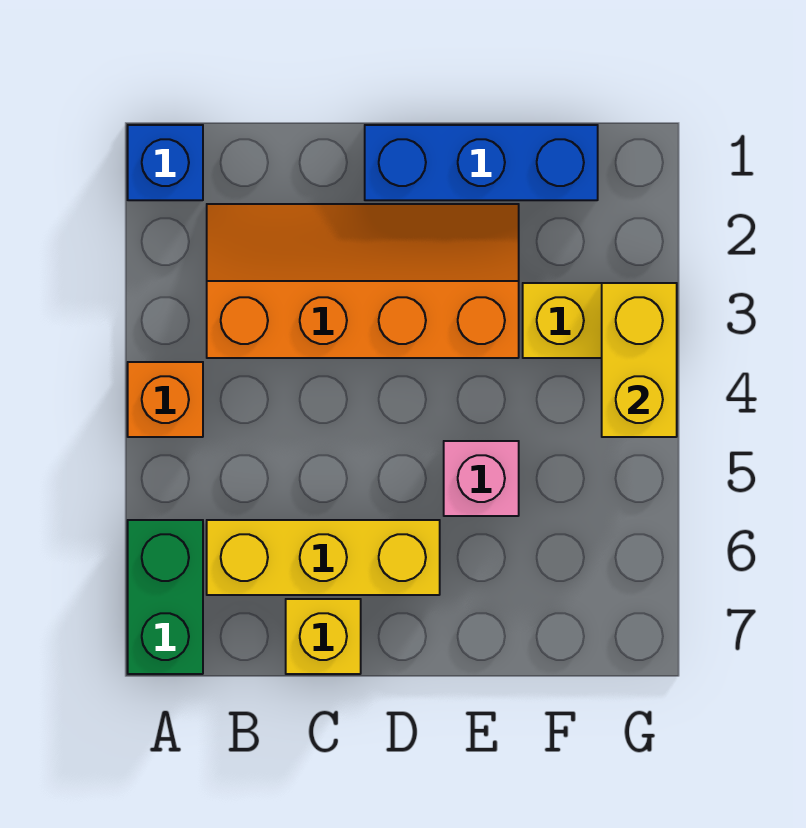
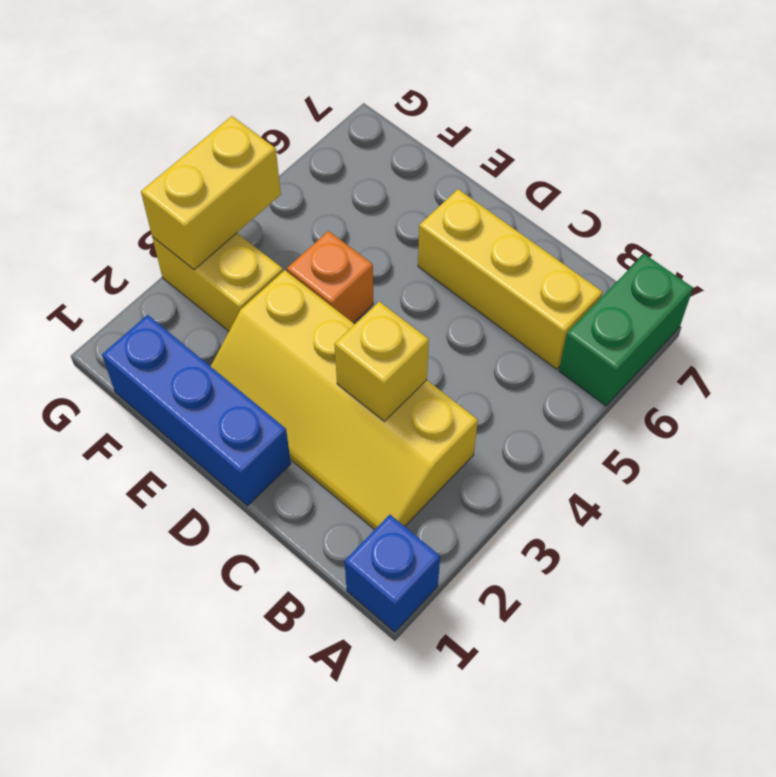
orange 1x1 brick [128,362,203,437] -> orange 1x1 brick moved to [287,231,373,323]
orange 2x4 slope [207,204,519,358] -> yellow 2x4 slope [211,270,478,530]
yellow 1x1 brick [286,599,361,674] -> yellow 1x1 brick moved to [334,301,429,421]
pink 1x1 brick [444,441,519,516] -> none

